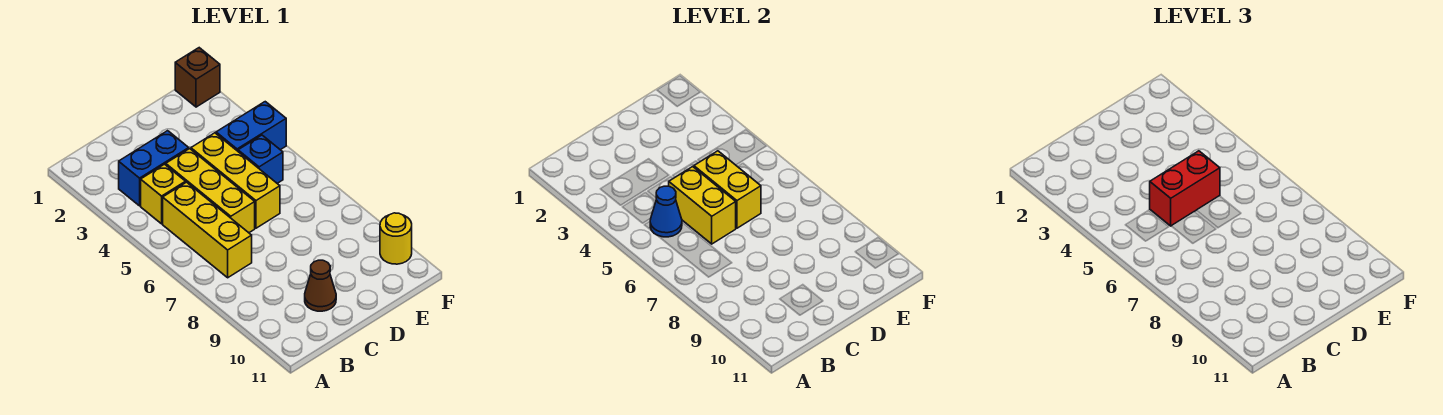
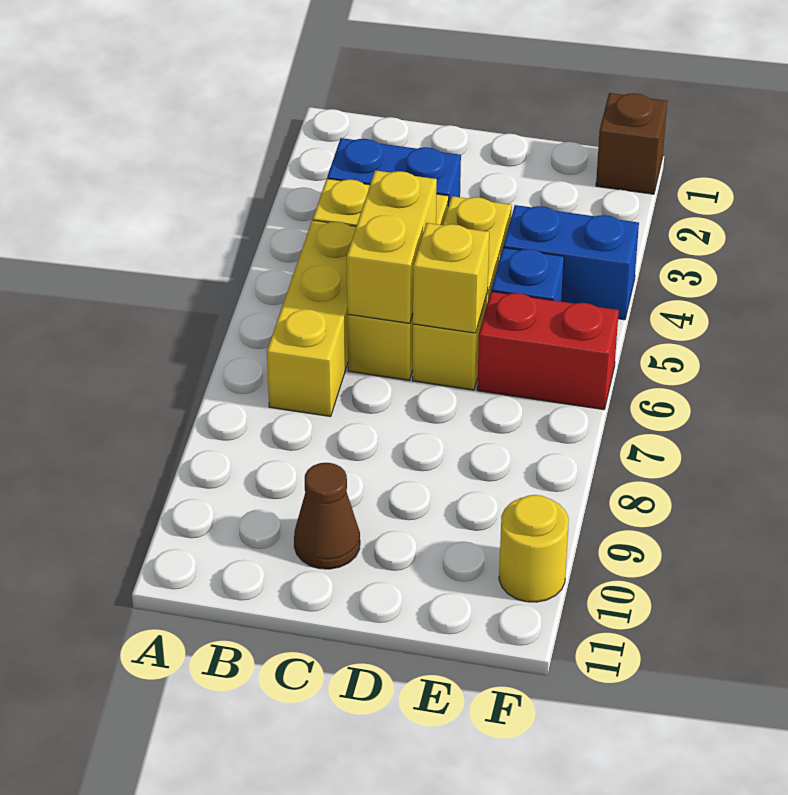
blue 1x1 cone [650,186,682,237] -> none
red 1x2 brick [1150,151,1220,226] -> red 1x2 brick moved to [477,291,619,410]
yellow 1x2 brick [694,151,761,228] -> yellow 1x1 brick [413,223,489,333]

